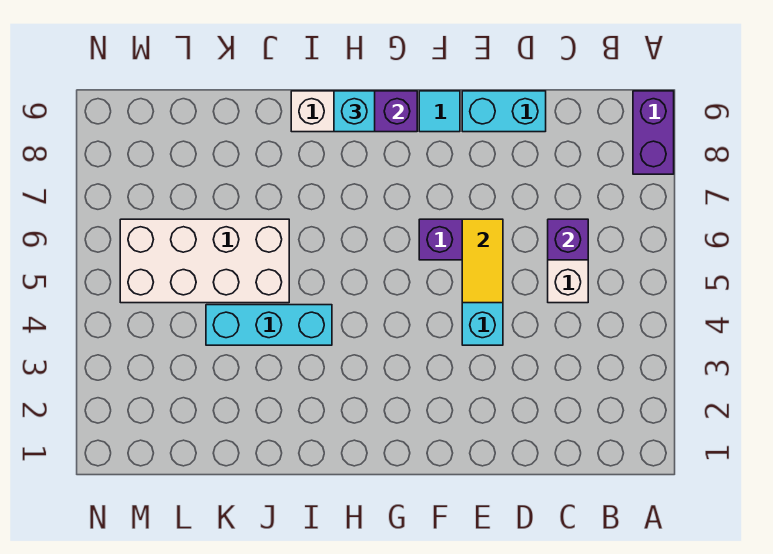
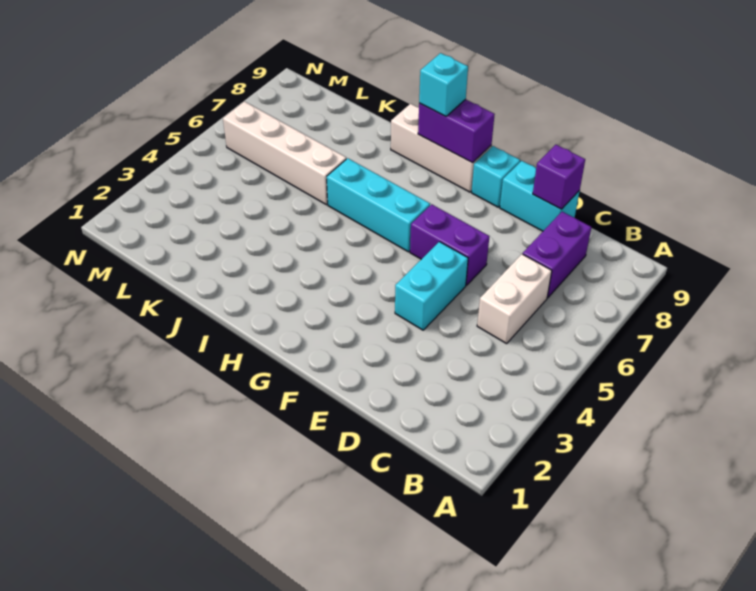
purple 1x2 brick [633,91,674,174] -> purple 1x2 brick moved to [523,212,591,298]
purple 1x1 brick [548,219,588,260] -> purple 1x1 brick moved to [533,145,585,209]
yellow 1x2 tile [462,219,503,303] -> none
cyan 1x1 tile [419,91,460,132] -> cyan 1x1 brick [472,146,520,207]
cyan 1x3 brick [206,305,332,345] -> cyan 1x3 brick moved to [327,158,430,252]
white 2x4 brick [120,219,289,303] -> white 1x4 brick [223,101,346,205]

